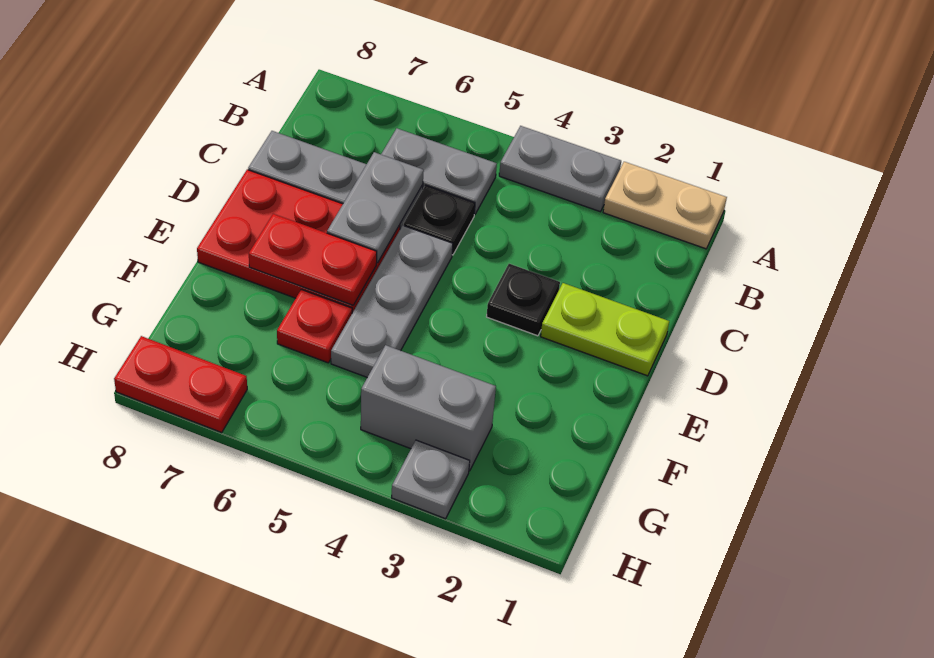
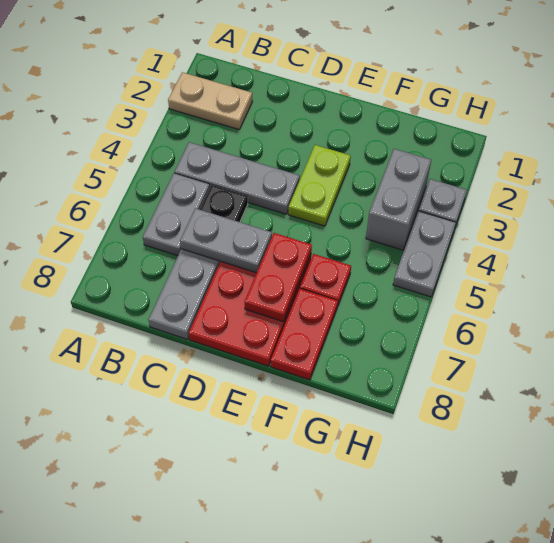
tan 1x2 plate [603,162,727,249] -> tan 1x2 plate turned to [168,72,253,129]
grey 1x2 plate [499,126,621,212] -> grey 1x2 plate moved to [393,211,456,297]
lime 1x2 plate [541,283,669,376] -> lime 1x2 plate moved to [288,145,351,226]
black 1x1 plate [487,264,560,336] -> none
grey 1x3 plate [331,225,453,377] -> grey 1x3 plate moved to [174,142,300,214]
red 1x2 plate [114,336,247,432] -> red 1x2 plate moved to [271,289,338,380]

